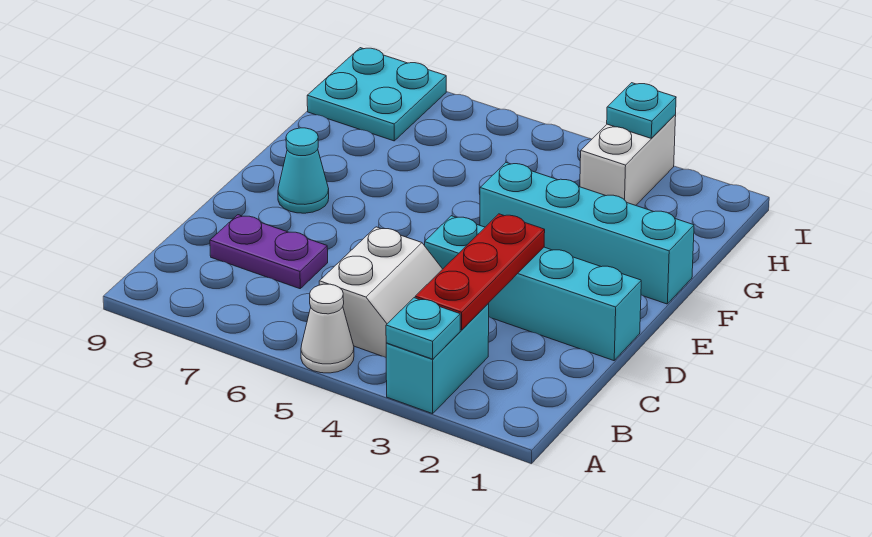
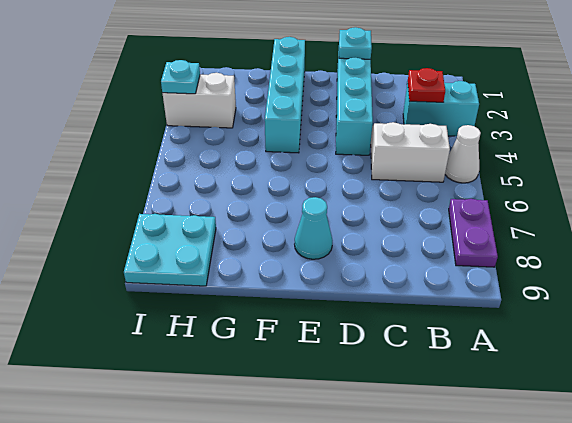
cyan 1x1 plate [386,298,460,359] -> cyan 1x1 plate moved to [339,27,372,59]
red 1x3 plate [415,214,545,330] -> red 1x1 plate [408,68,445,102]
purple 1x2 plate [210,215,328,289] -> purple 1x2 plate moved to [449,199,498,267]

